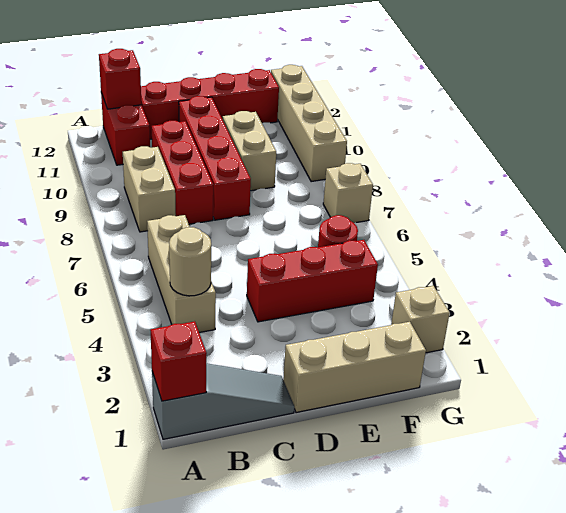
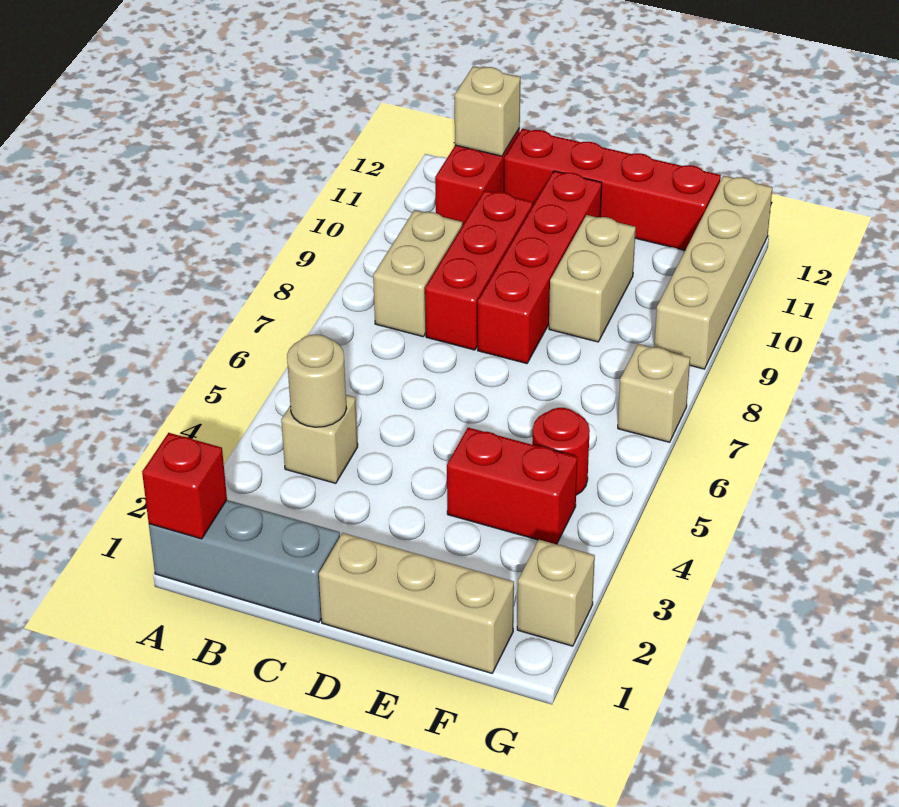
grey 1x3 slope [152,363,294,439] -> grey 1x3 brick [149,500,340,622]
tan 1x3 brick [147,215,216,333] -> tan 1x1 brick [281,395,358,483]
red 1x1 brick [99,49,142,109] -> tan 1x1 brick [455,66,520,156]
red 1x3 brick [247,240,378,322] -> red 1x2 brick [447,428,577,544]

